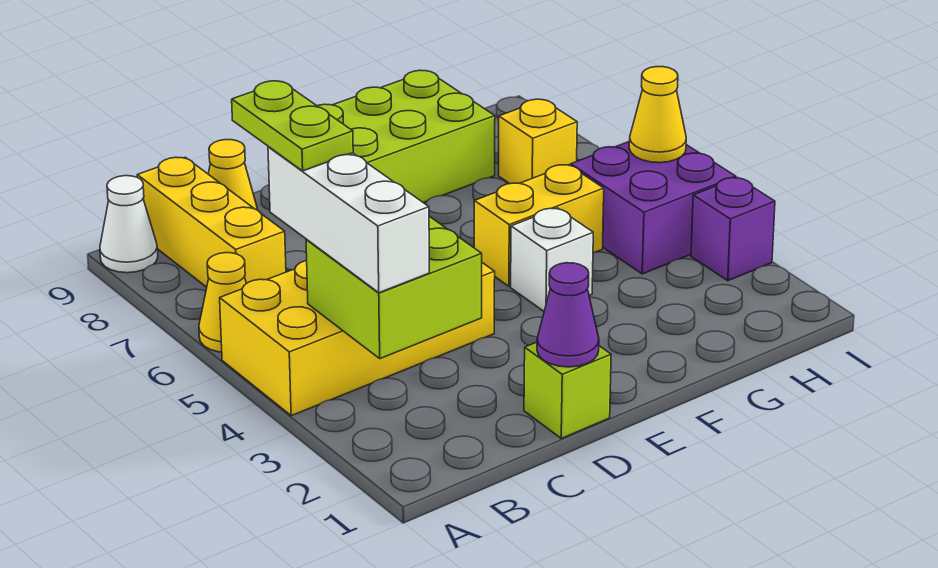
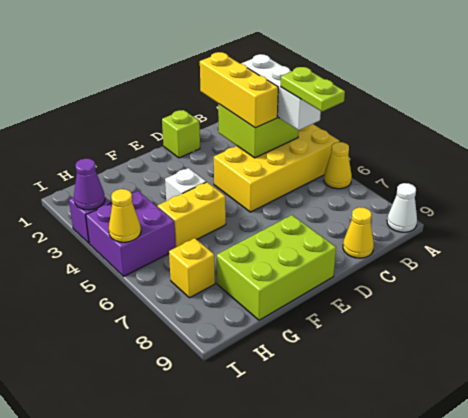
yellow 1x3 brick [137,157,286,287] -> yellow 1x3 brick moved to [200,52,278,128]
purple 1x1 cone [537,263,599,367] -> purple 1x1 cone moved to [74,159,105,210]

